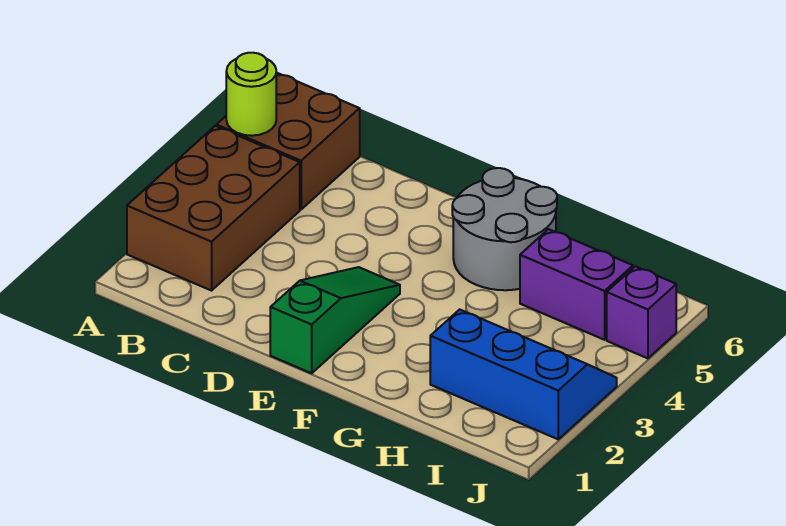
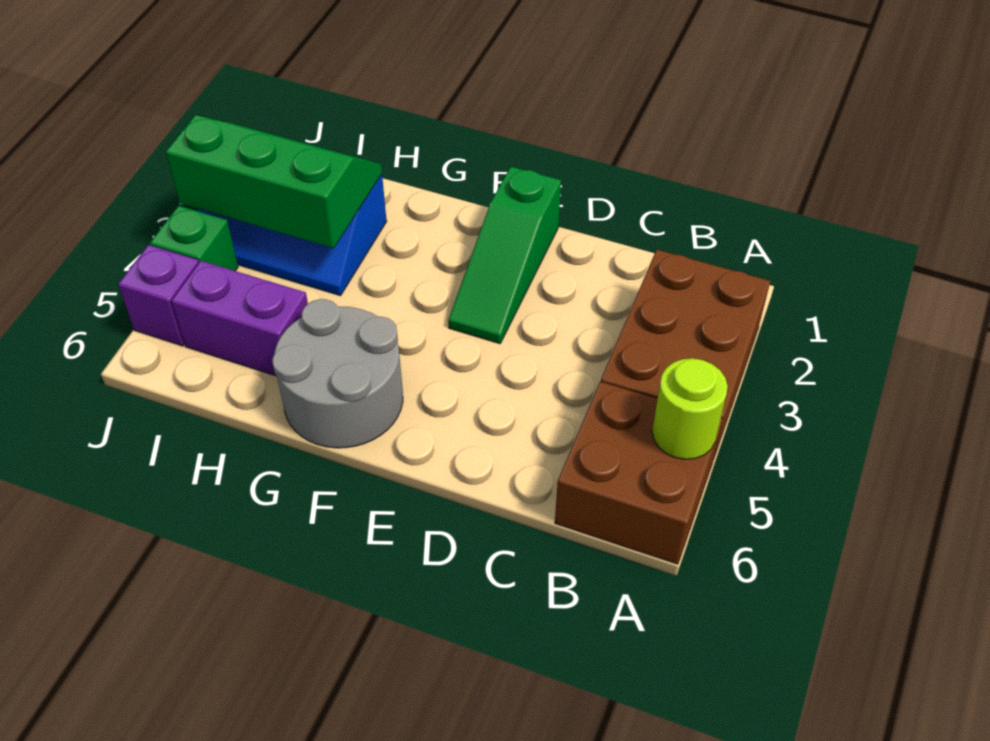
none -> green 2x3 slope [166,115,382,248]
none -> green 1x1 brick [150,206,238,271]

